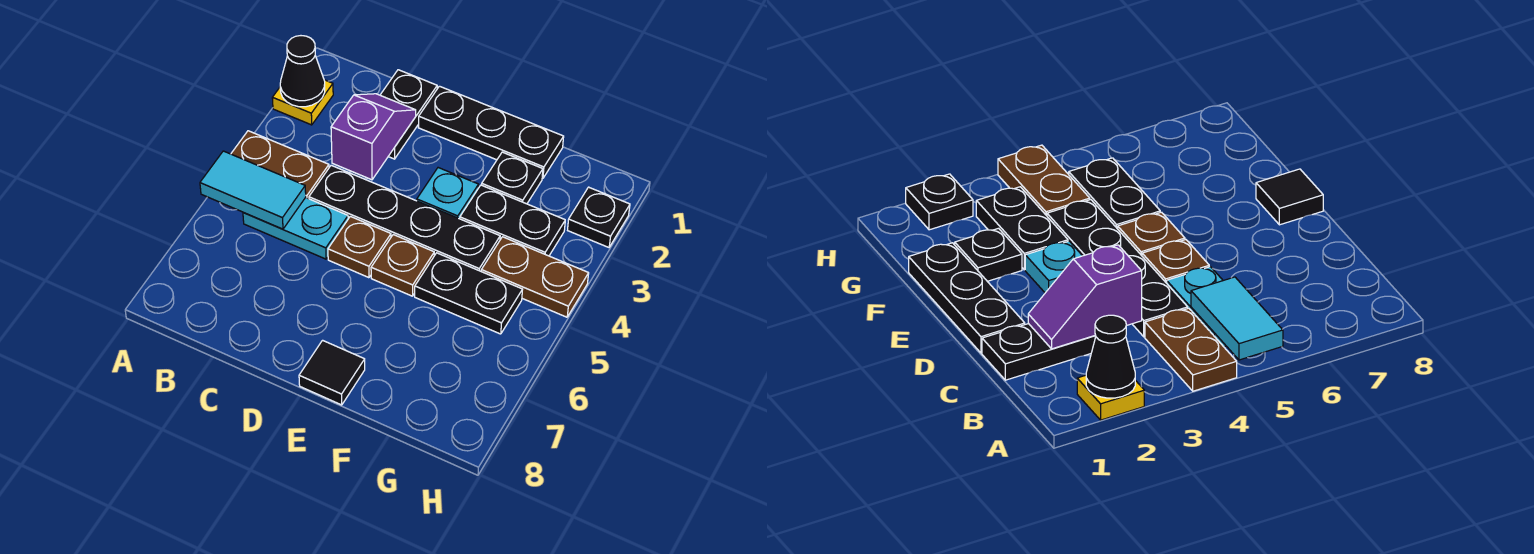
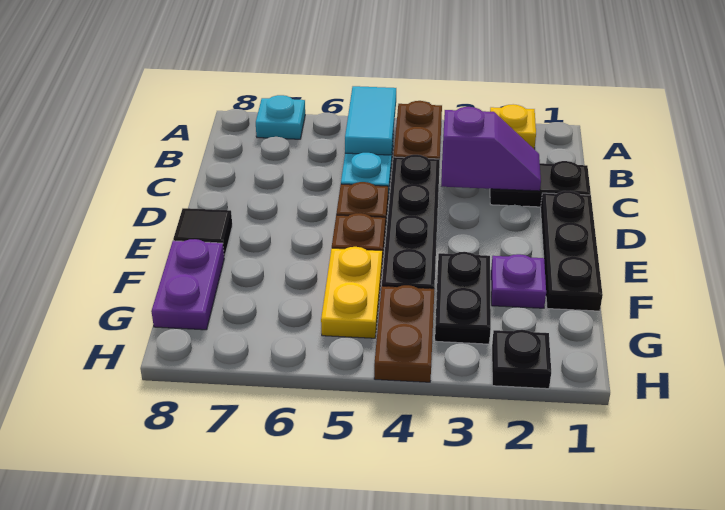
black 1x1 cone [280,36,325,107] -> none
cyan 1x1 plate [417,168,479,219] -> cyan 1x1 plate moved to [256,95,305,139]
black 1x1 plate [482,152,543,204] -> purple 1x1 plate [491,254,546,308]
black 1x2 plate [415,253,523,334] -> yellow 1x2 plate [321,247,382,338]
none -> purple 1x2 plate [151,239,224,330]

